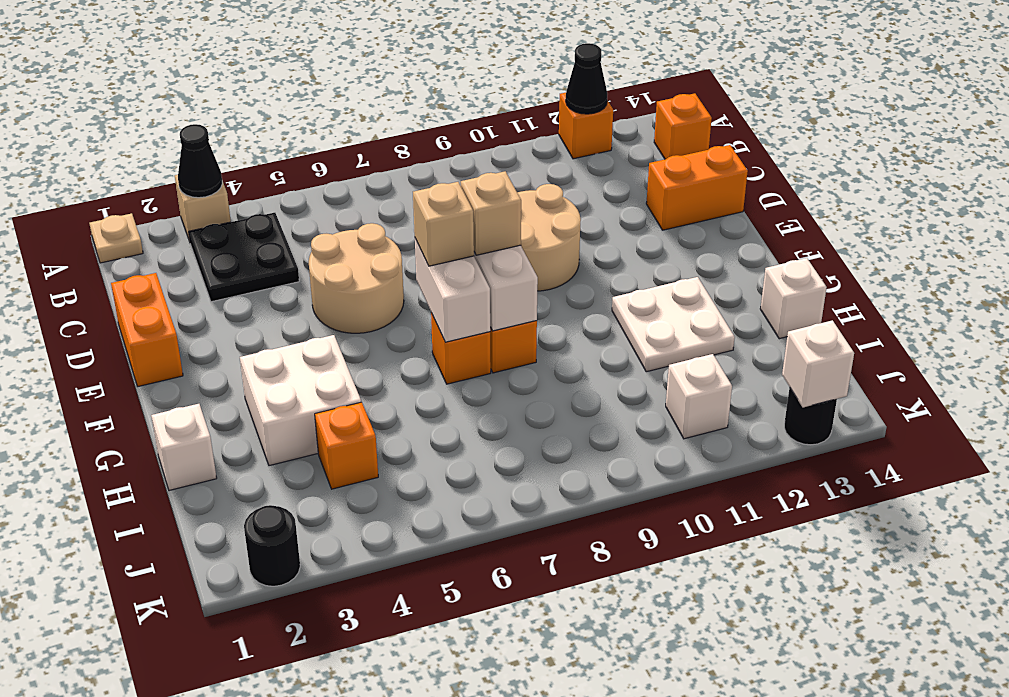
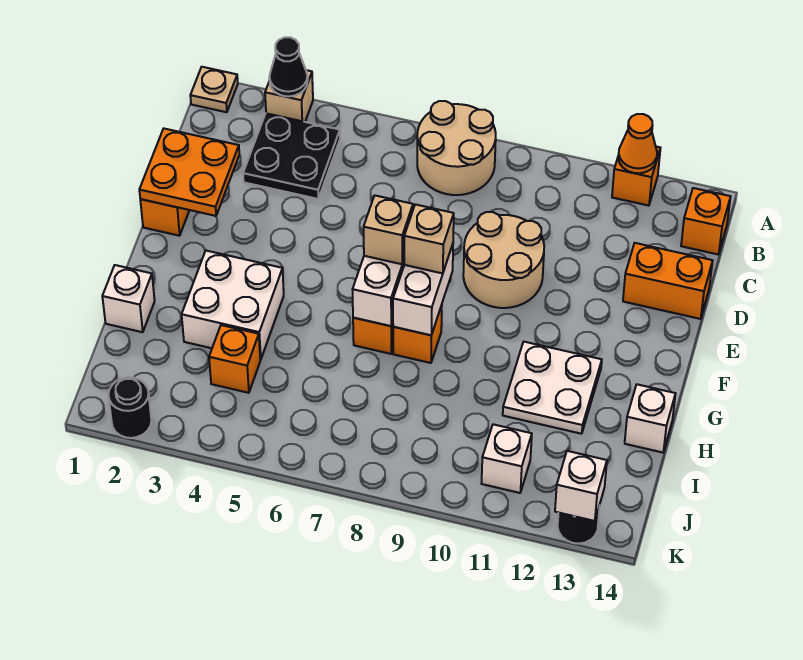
black 1x1 cone [566,43,607,114] -> orange 1x1 cone [618,114,657,173]
none -> orange 2x2 plate [139,129,239,216]
tan 2x2 round brick [309,223,404,333] -> tan 2x2 round brick moved to [417,101,496,195]

